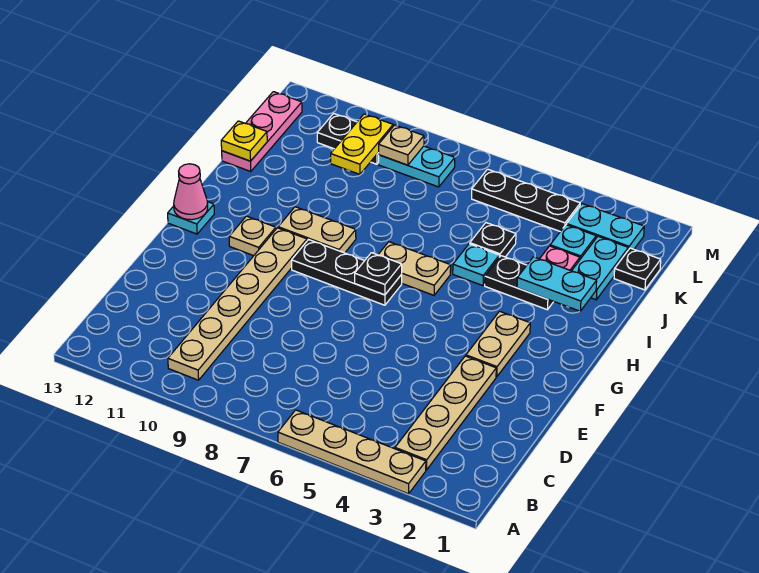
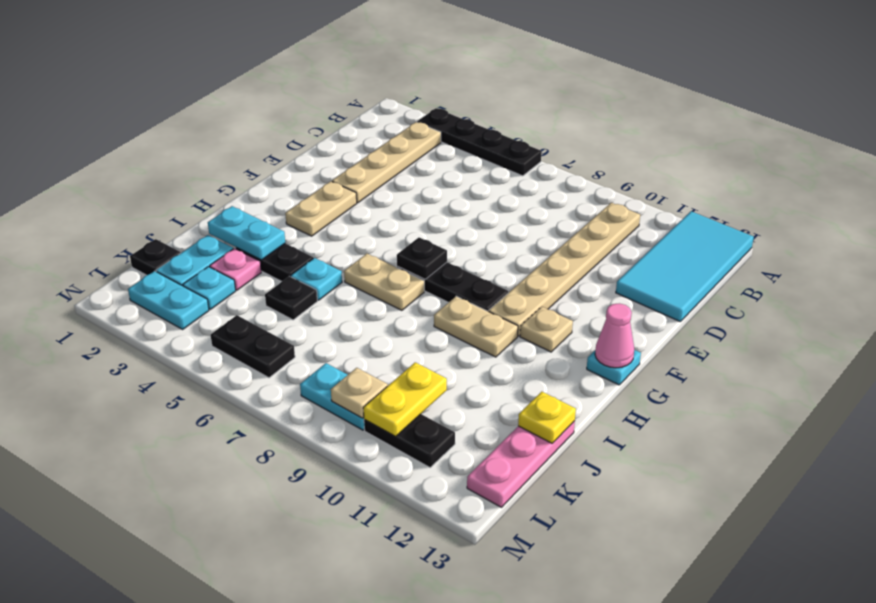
tan 1x4 plate [278,410,426,494] -> black 1x4 plate [417,108,541,176]
none -> cyan 2x4 tile [616,211,754,321]
black 1x3 plate [472,169,580,231] -> black 1x2 plate [211,315,295,378]

